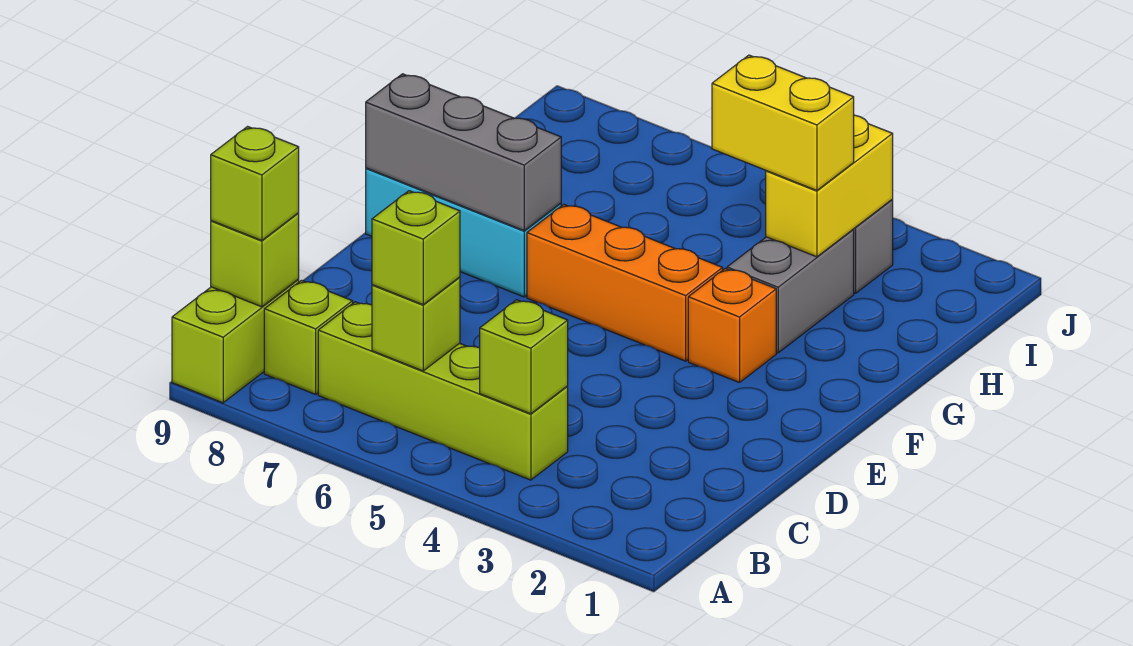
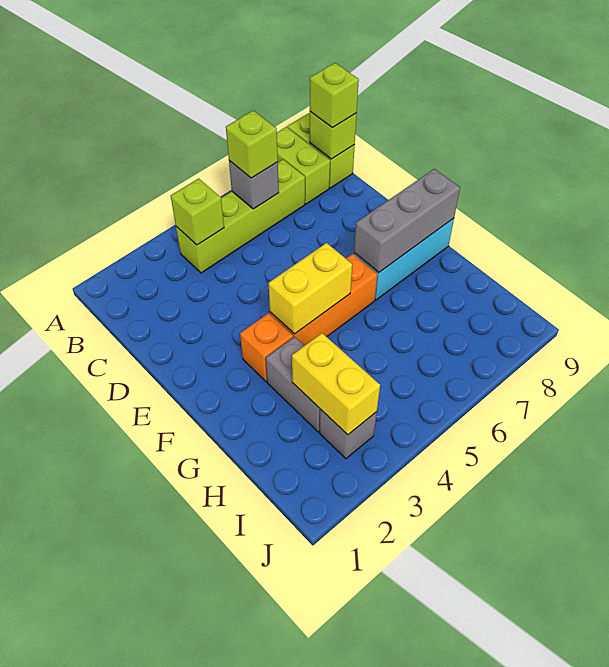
lime 1x1 brick [372,277,460,371] -> grey 1x1 brick [229,161,279,209]
lime 1x1 brick [264,281,353,394] -> lime 1x2 brick [277,127,330,204]
yellow 1x2 brick [712,55,854,191] -> yellow 1x2 brick moved to [269,243,352,334]

